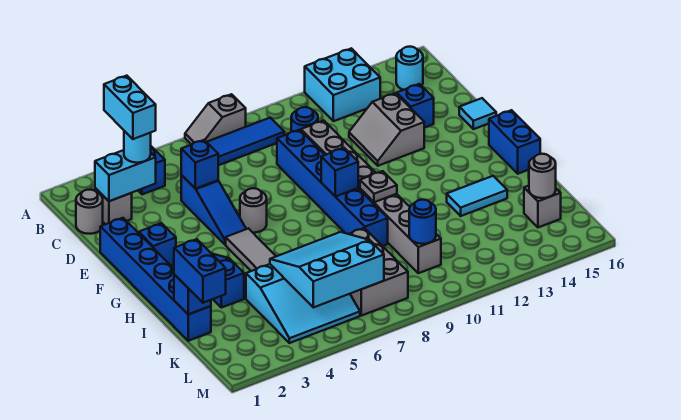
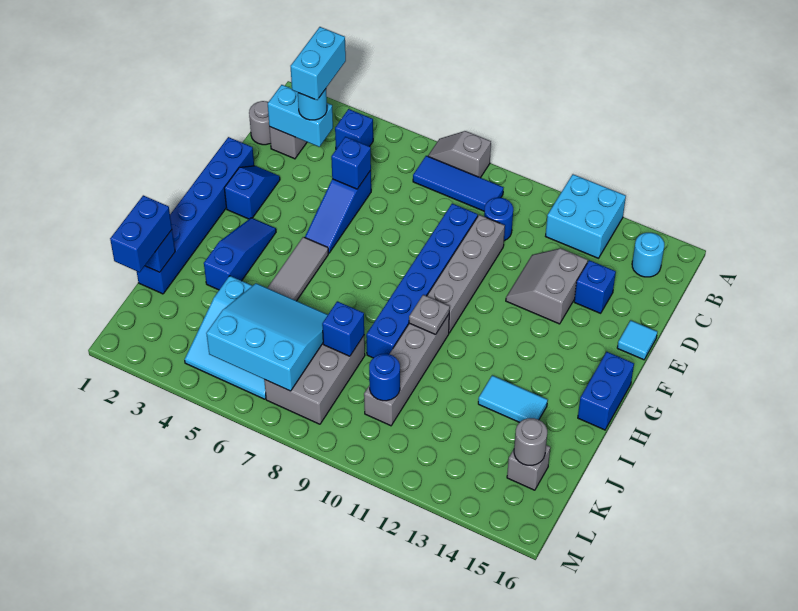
grey 1x1 round brick [240,188,267,233] -> none
blue 1x1 brick [321,148,358,197] -> blue 1x1 brick moved to [322,301,364,356]

